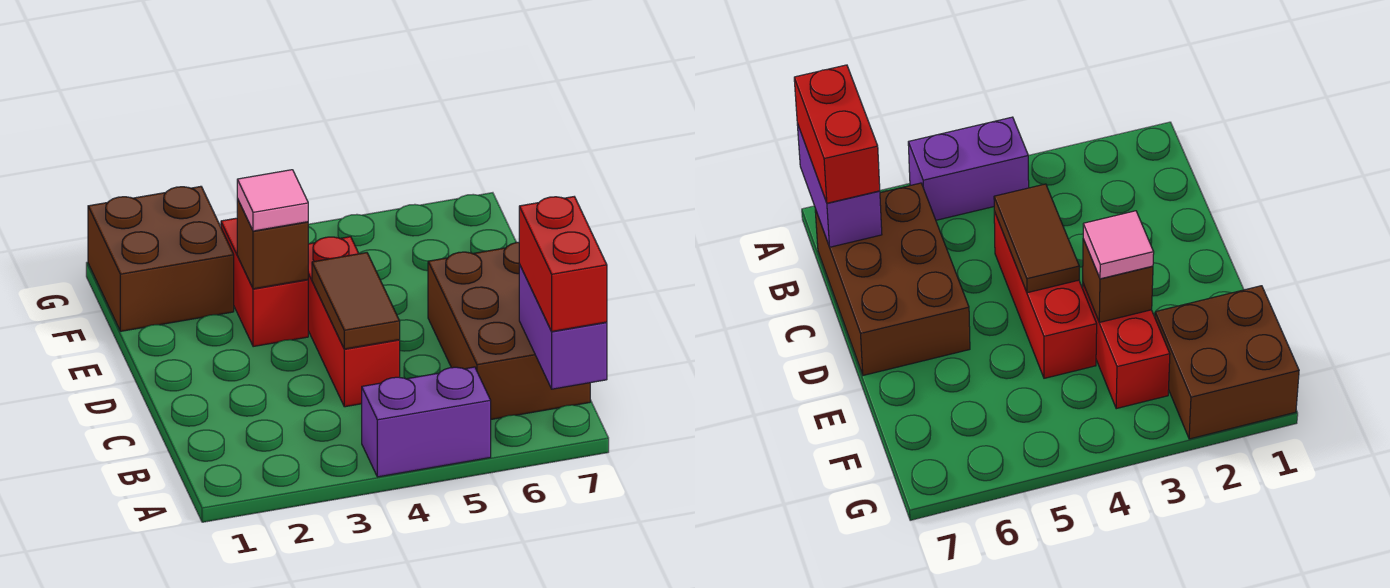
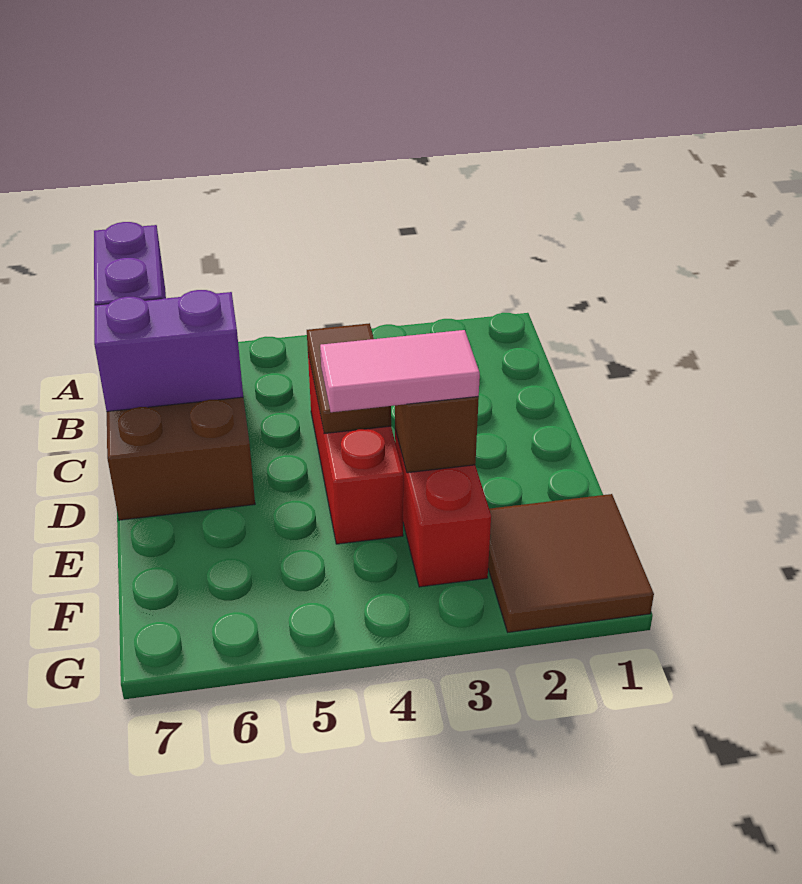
purple 1x2 brick [362,367,491,477] -> purple 1x2 brick moved to [94,290,243,412]
red 1x2 brick [519,197,607,331] -> none
pink 1x1 tile [237,170,308,231] -> pink 1x2 tile [320,330,480,412]
brown 2x2 brick [88,186,234,331] -> brown 2x2 tile [488,494,654,632]

